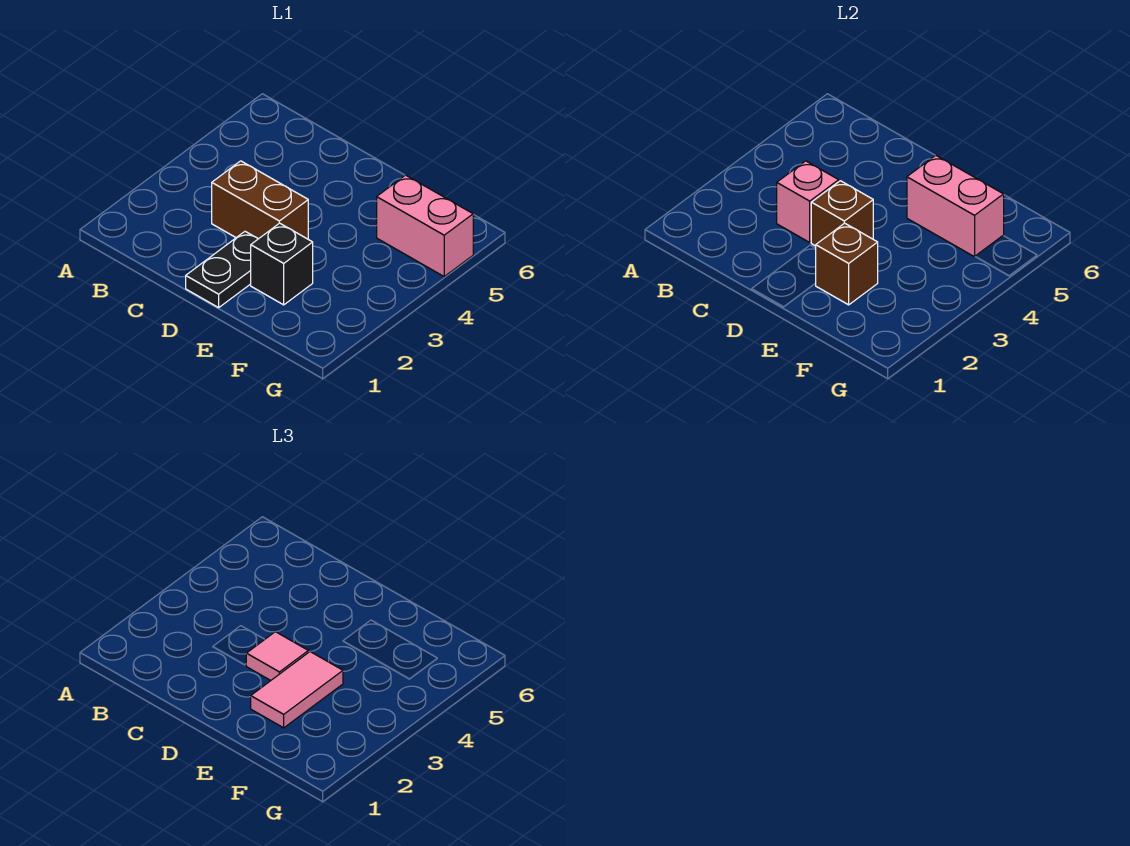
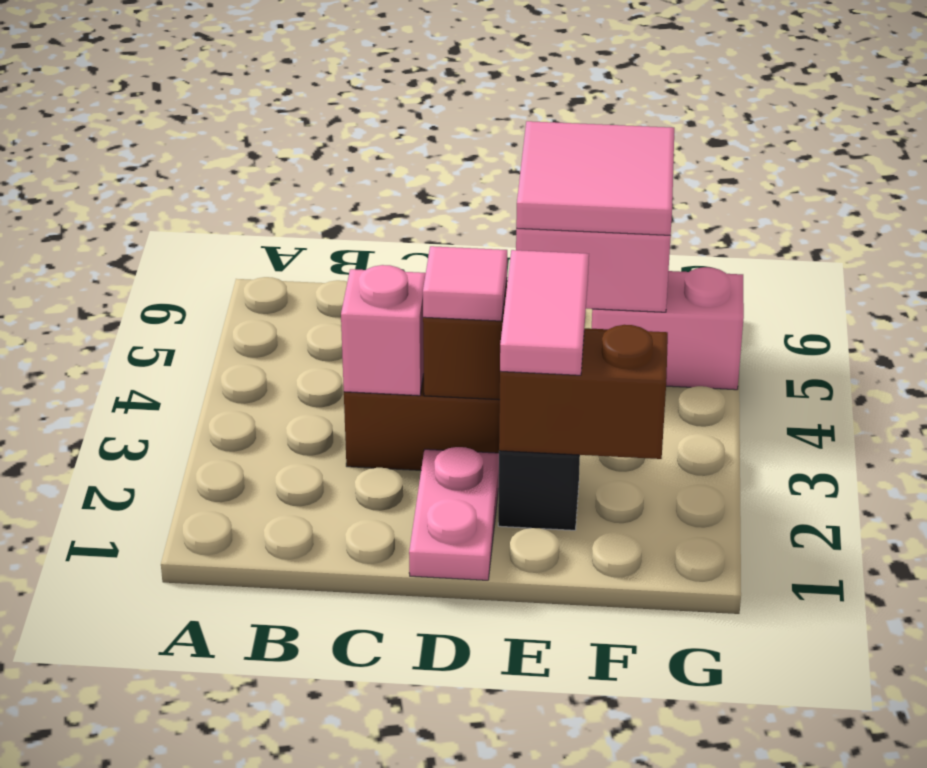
black 1x2 plate [186,232,258,308] -> pink 1x2 plate [409,447,499,580]
brown 1x1 brick [816,223,878,305] -> brown 1x2 brick [499,325,668,459]
none -> pink 2x2 tile [516,121,674,235]

